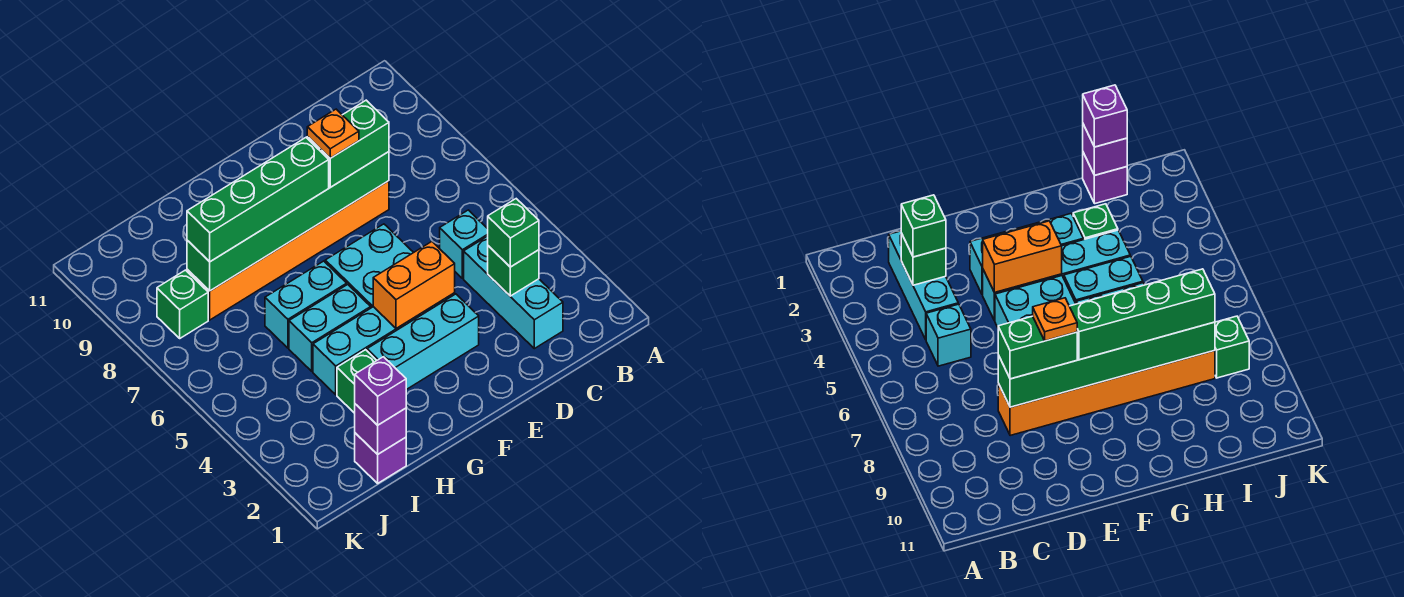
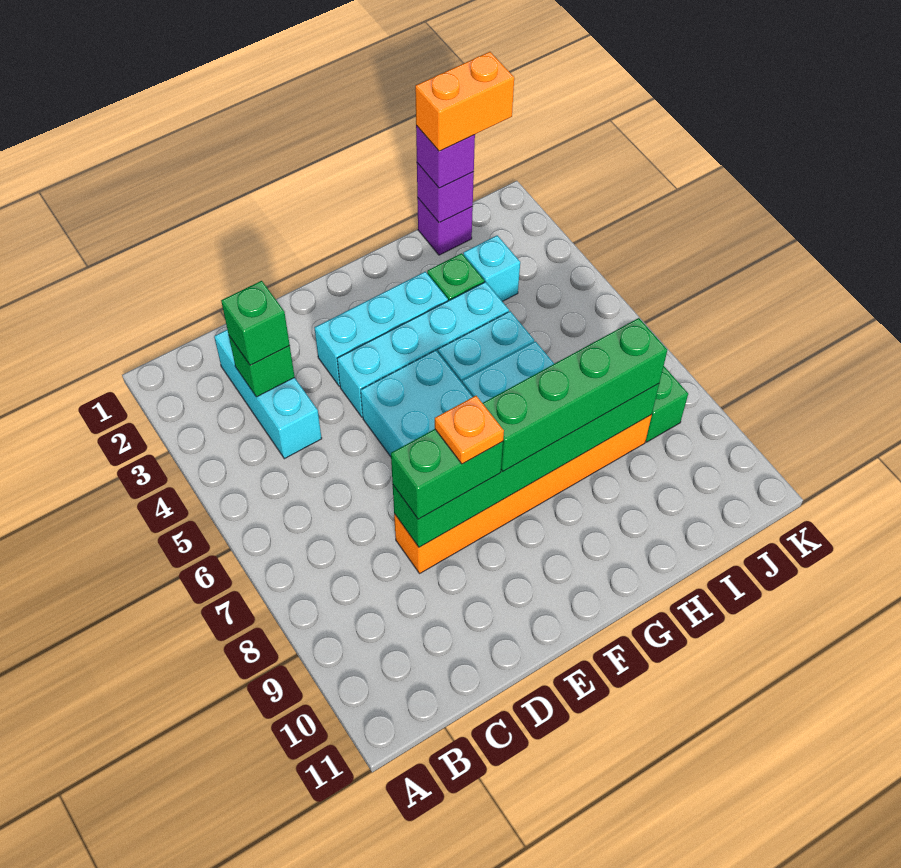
cyan 1x1 brick [440,210,488,278] -> cyan 1x1 brick moved to [463,235,520,301]
orange 1x2 brick [373,242,455,329] -> orange 1x2 brick moved to [415,52,514,151]

